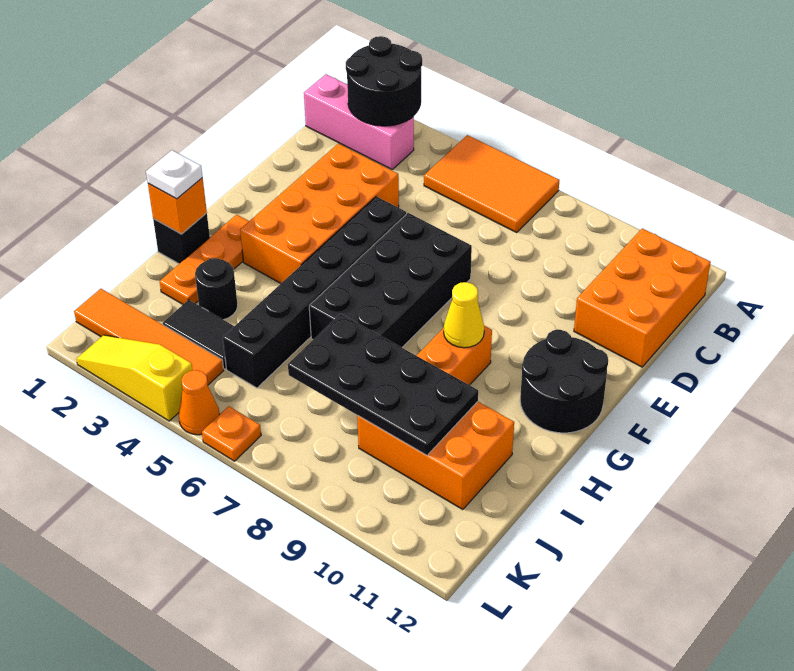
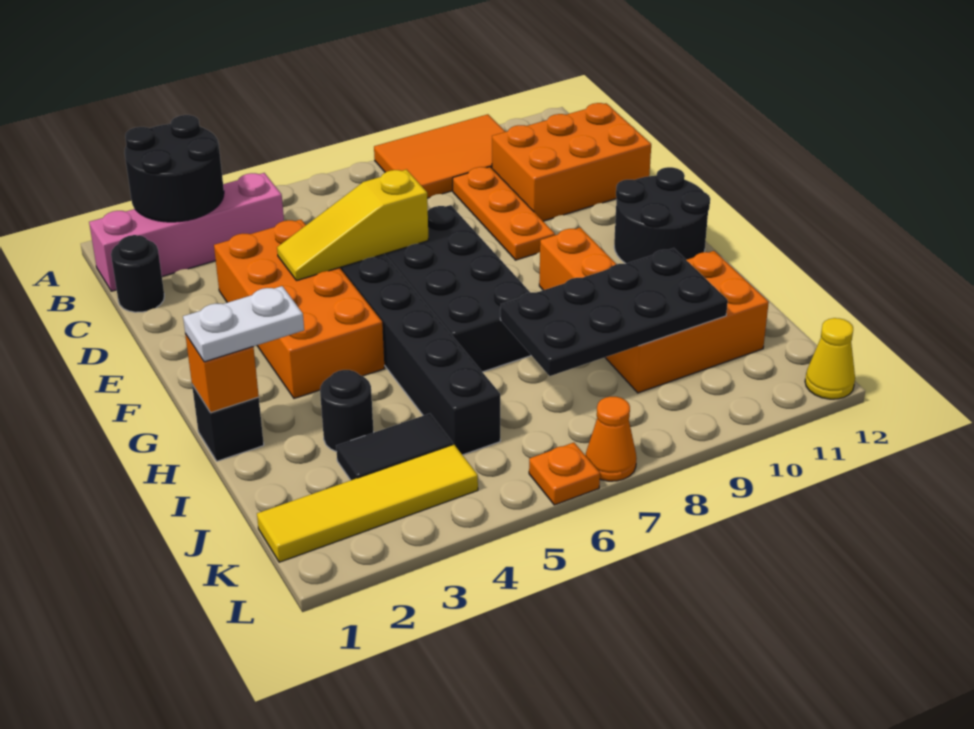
orange 2x3 tile [424,135,559,232] -> orange 2x3 tile moved to [374,114,505,198]
pink 1x3 brick [304,74,414,169] -> pink 1x4 brick [89,173,284,291]
orange 2x3 brick [574,228,711,367] -> orange 2x3 brick turned to [492,103,651,221]
none -> black 1x1 round brick [111,235,164,312]
orange 1x3 plate [160,214,249,304] -> orange 1x3 plate moved to [453,167,555,260]
yellow 1x1 cone [444,282,484,348] -> yellow 1x1 cone moved to [805,318,855,399]
white 1x1 plate [146,150,203,199] -> white 1x2 plate [183,286,304,362]
orange 1x4 tile [74,289,224,385] -> yellow 1x4 tile [257,445,478,562]
yellow 1x3 slope [76,335,193,421] -> yellow 1x3 slope moved to [277,170,428,281]
orange 1x1 cone [179,370,220,435] -> orange 1x1 cone moved to [585,397,637,481]

